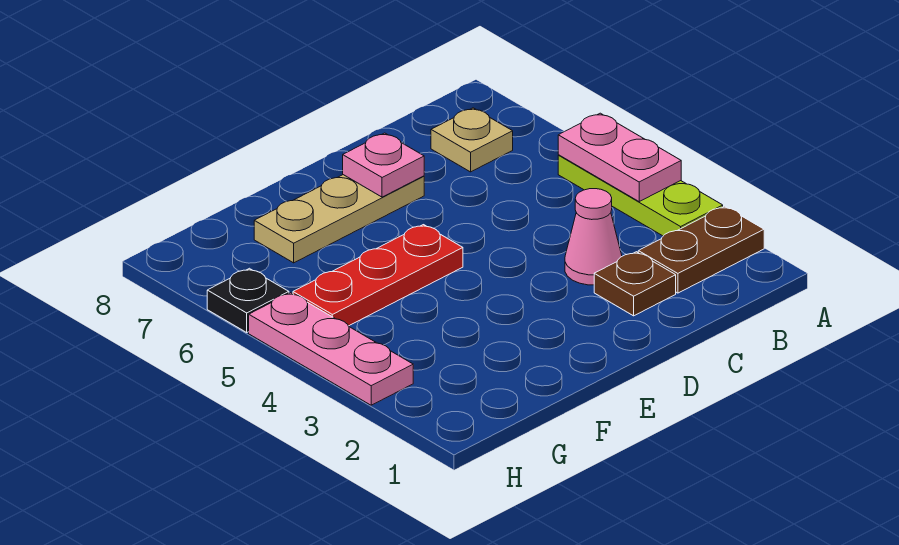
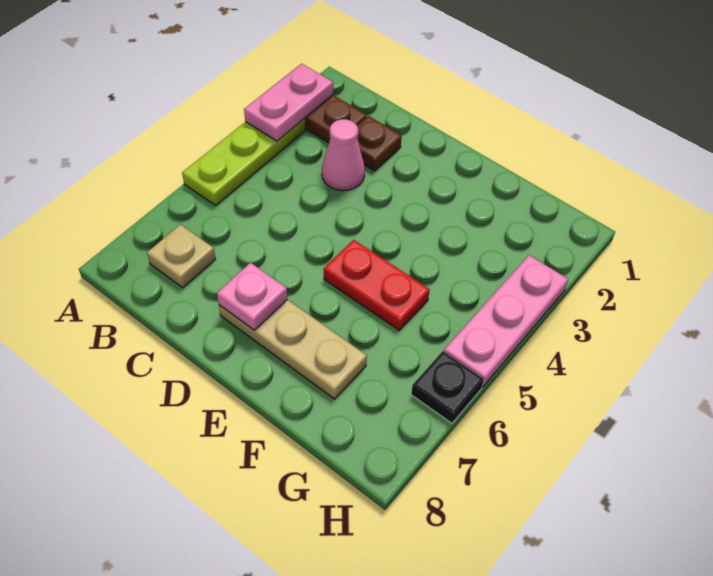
pink 1x2 plate [558,113,681,201] -> pink 1x2 plate moved to [244,64,333,141]
red 1x3 plate [293,225,463,326] -> red 1x2 plate [324,240,430,330]

